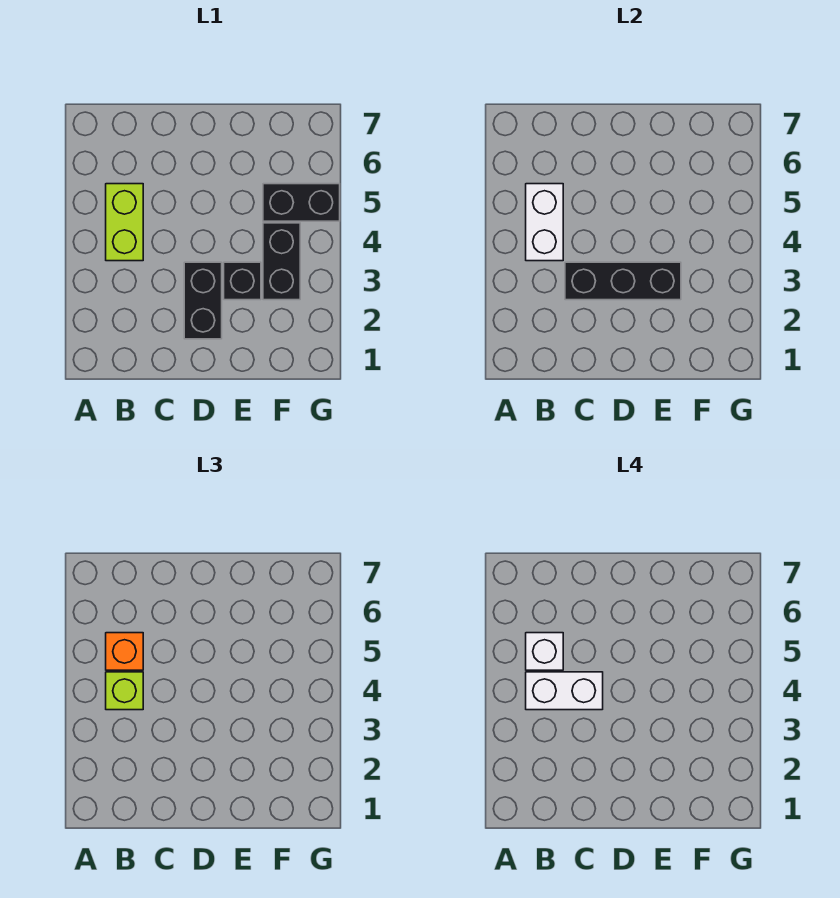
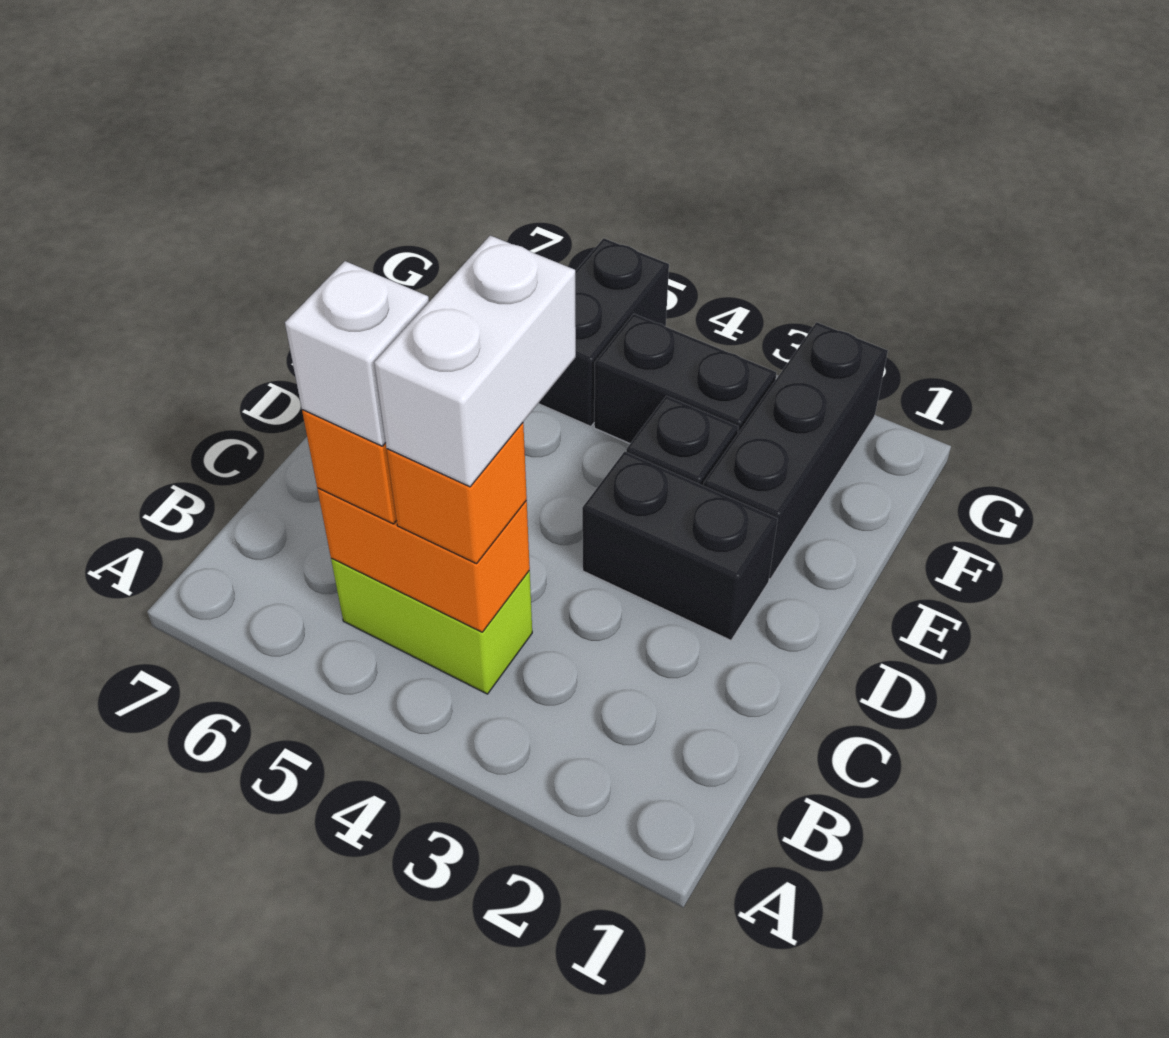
white 1x2 brick [526,184,563,261] -> orange 1x2 brick [317,488,530,632]
lime 1x1 brick [106,672,143,710] -> orange 1x1 brick [387,423,527,564]
black 1x3 brick [565,262,681,300] -> black 1x3 brick moved to [703,322,888,579]

